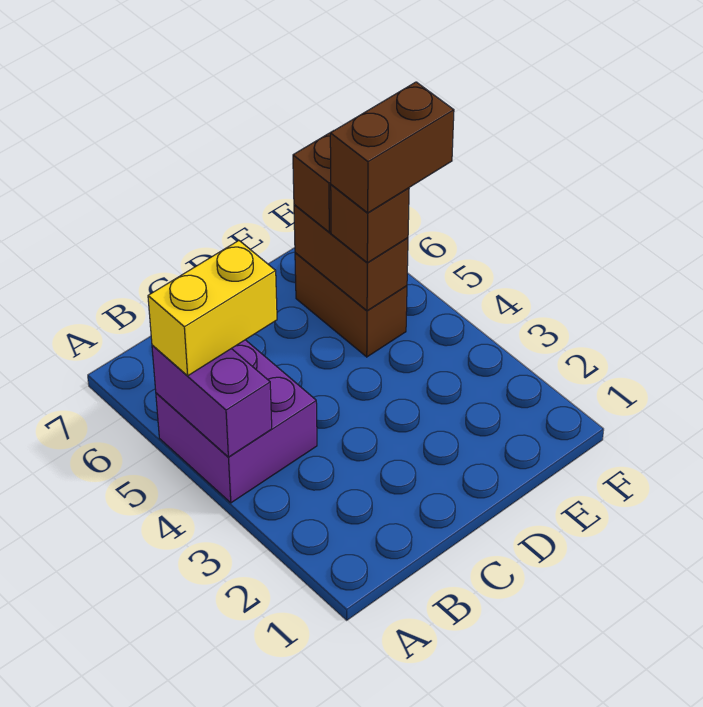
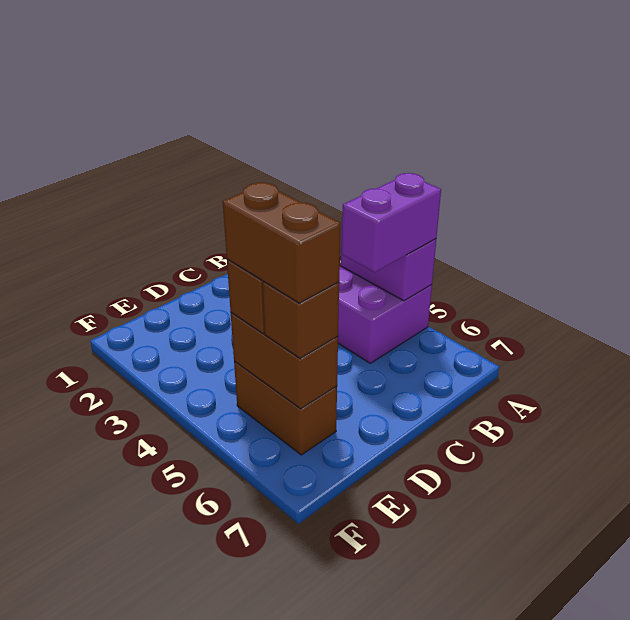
yellow 1x2 brick [148,241,277,376] -> purple 1x2 brick [342,173,441,272]
brown 1x2 brick [330,82,454,213] -> brown 1x2 brick turned to [223,183,340,303]

